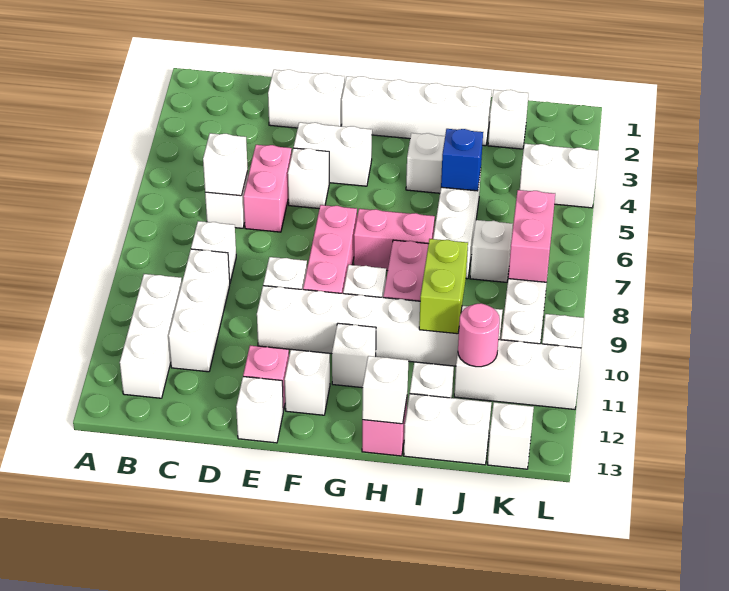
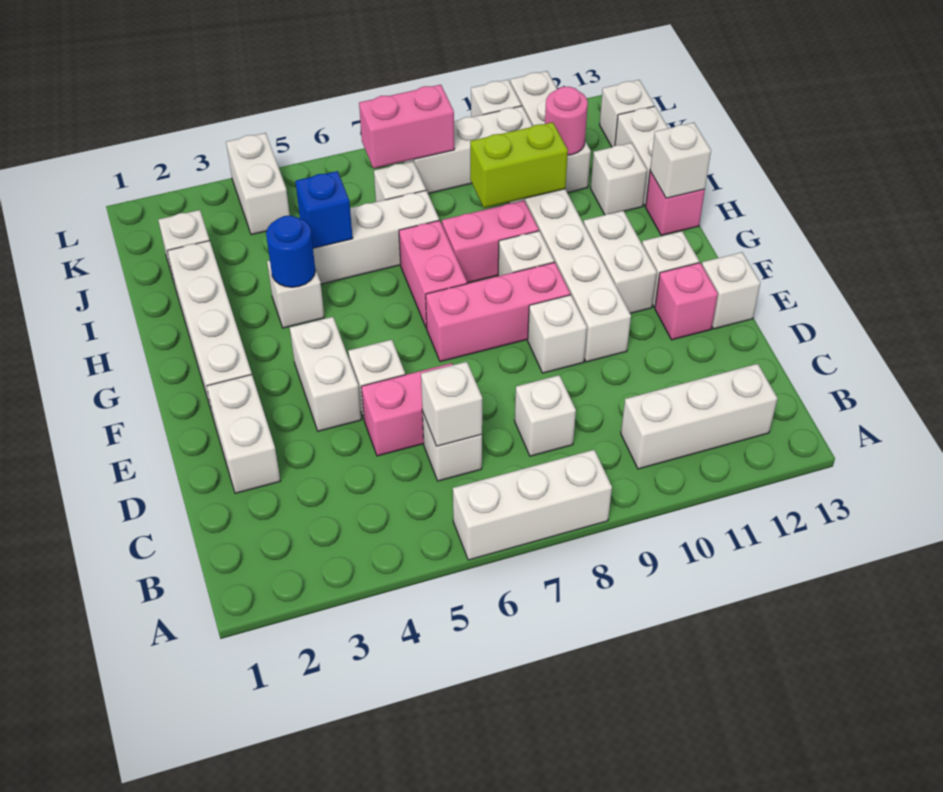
white 1x3 brick [169,249,230,372] -> white 1x3 brick moved to [453,450,612,560]
white 1x1 brick [332,323,376,388] -> white 1x2 brick [584,211,657,313]
none -> blue 1x1 round brick [266,216,315,287]

